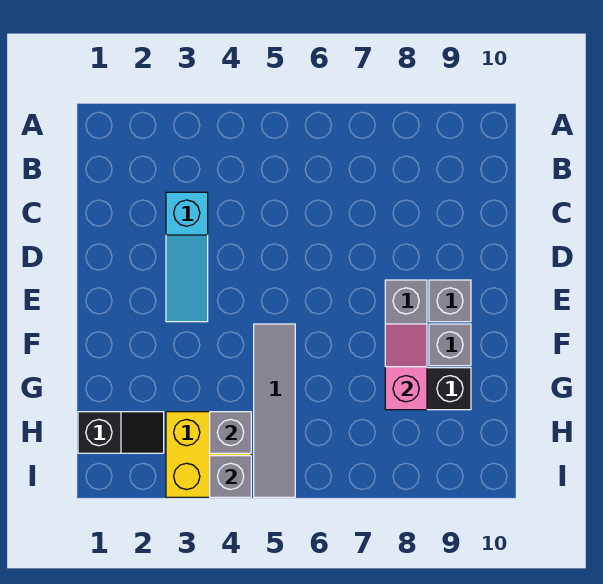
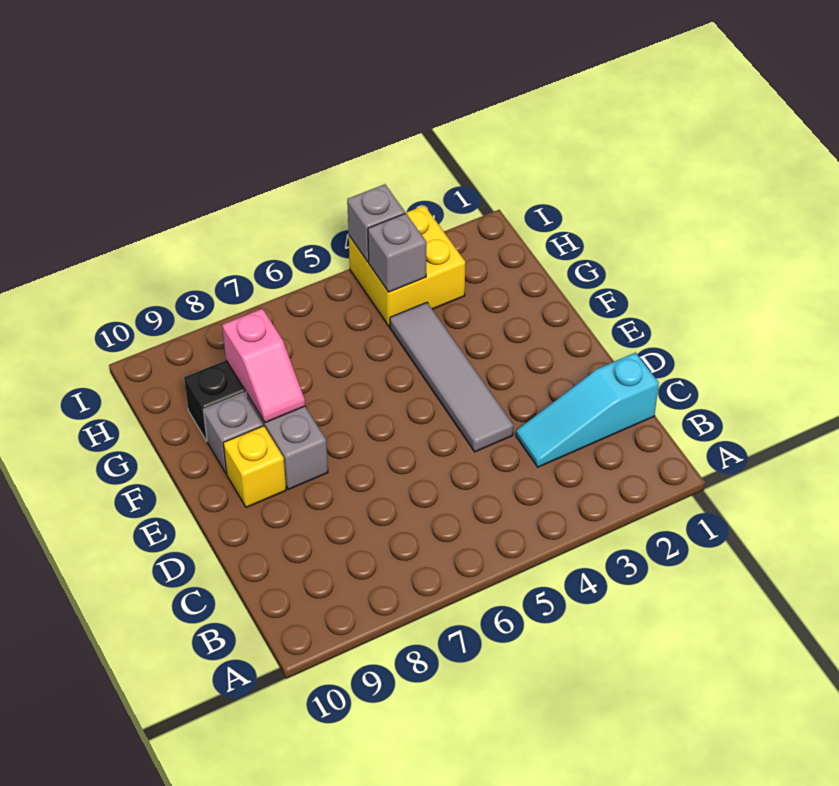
cyan 1x3 slope [166,192,208,322] -> cyan 1x3 slope turned to [516,353,659,467]
grey 1x1 brick [429,280,471,322] -> yellow 1x1 brick [223,426,286,507]
grey 1x4 tile [254,324,295,497] -> grey 1x4 tile moved to [390,302,513,452]
black 1x2 slope [78,412,164,453] -> none

